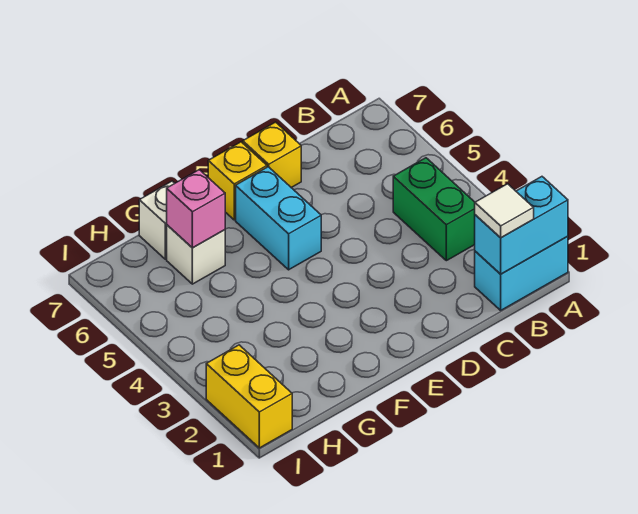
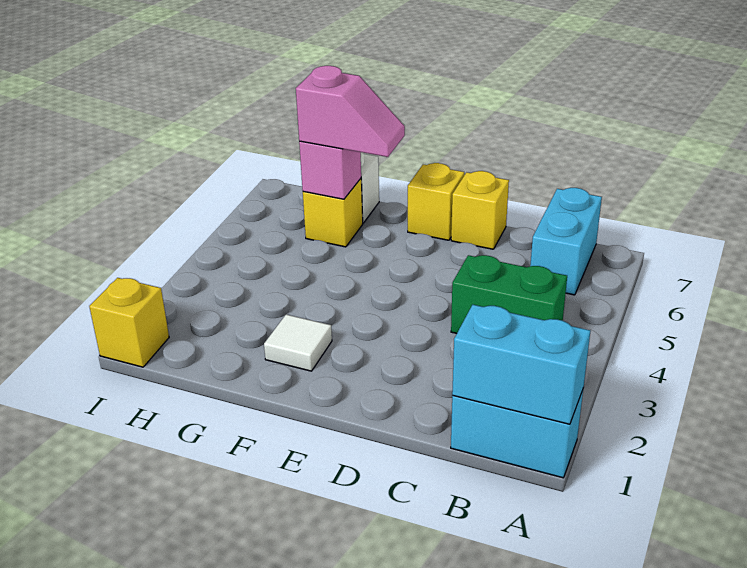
white 1x1 tile [475,184,534,238] -> white 1x1 tile moved to [264,315,332,371]
green 1x2 brick [393,158,475,261] -> green 1x2 brick turned to [451,255,567,333]
cyan 1x2 brick [236,167,321,270] -> cyan 1x2 brick moved to [530,188,602,295]
none -> pink 1x2 slope [296,66,405,157]
white 1x1 brick [167,225,225,284] -> yellow 1x1 brick [303,179,363,247]
yellow 1x2 brick [206,345,292,448] -> yellow 1x1 brick [89,278,169,367]

